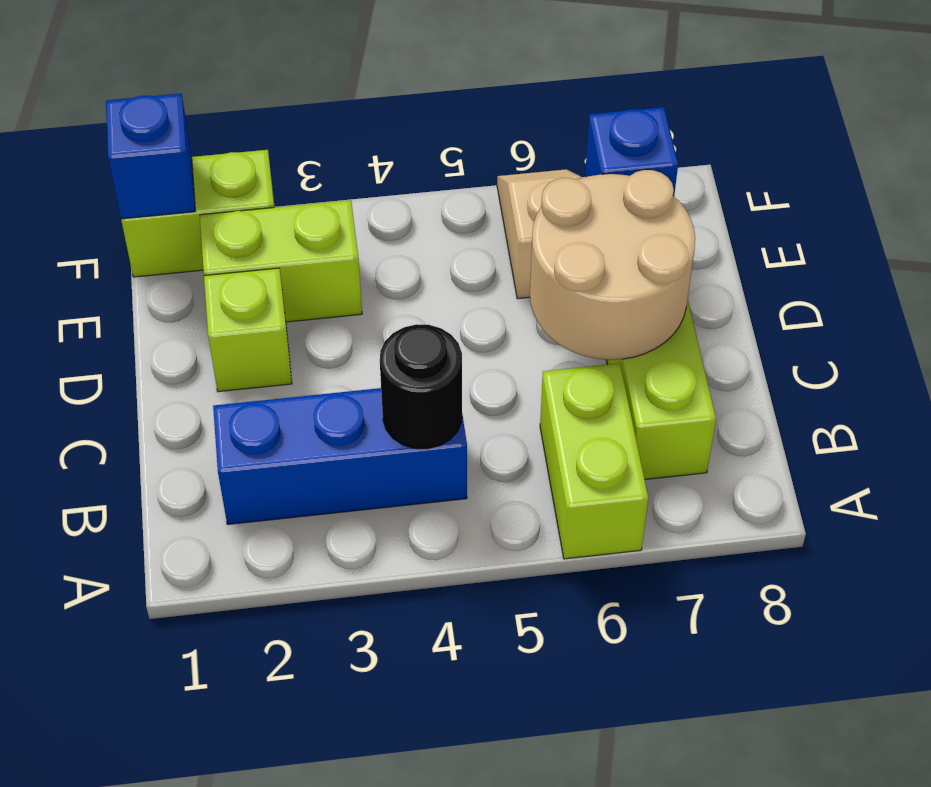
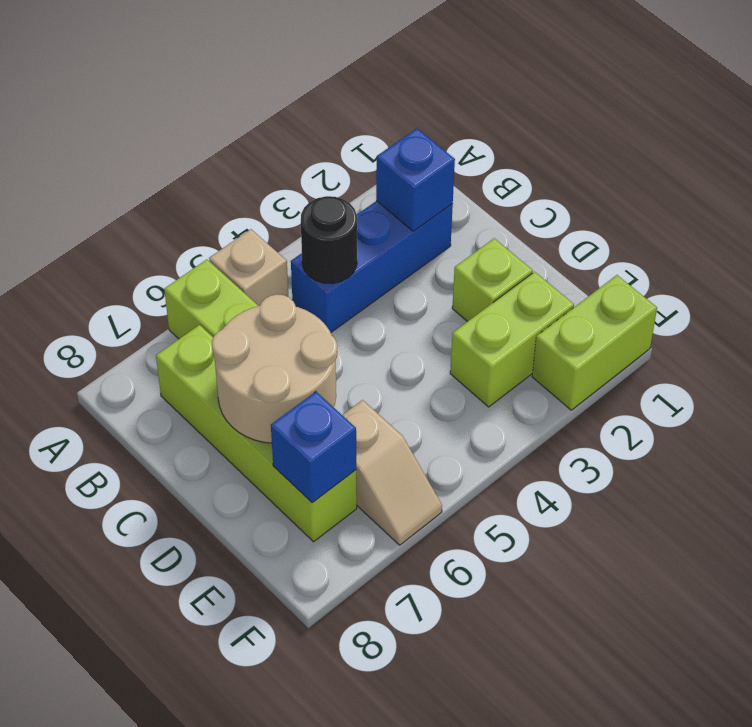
none -> tan 1x1 brick [209,229,288,306]
blue 1x1 brick [106,94,195,219] -> blue 1x1 brick moved to [376,128,455,231]

